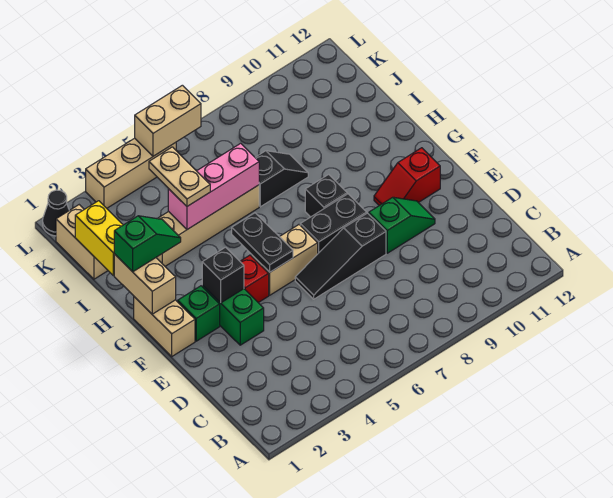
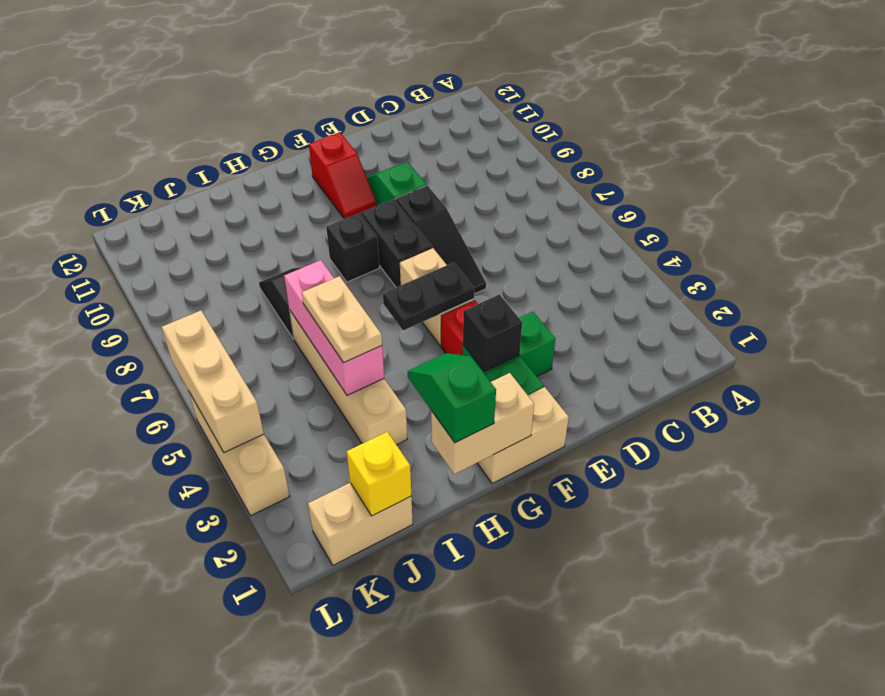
yellow 1x2 brick [75,201,123,275] -> yellow 1x1 brick [347,432,411,516]
tan 1x2 plate [149,147,210,206] -> tan 1x2 plate turned to [302,276,382,363]
black 1x1 cone [43,190,69,236] -> none
tan 1x2 brick [135,85,201,156] -> tan 1x3 brick [162,311,264,452]

